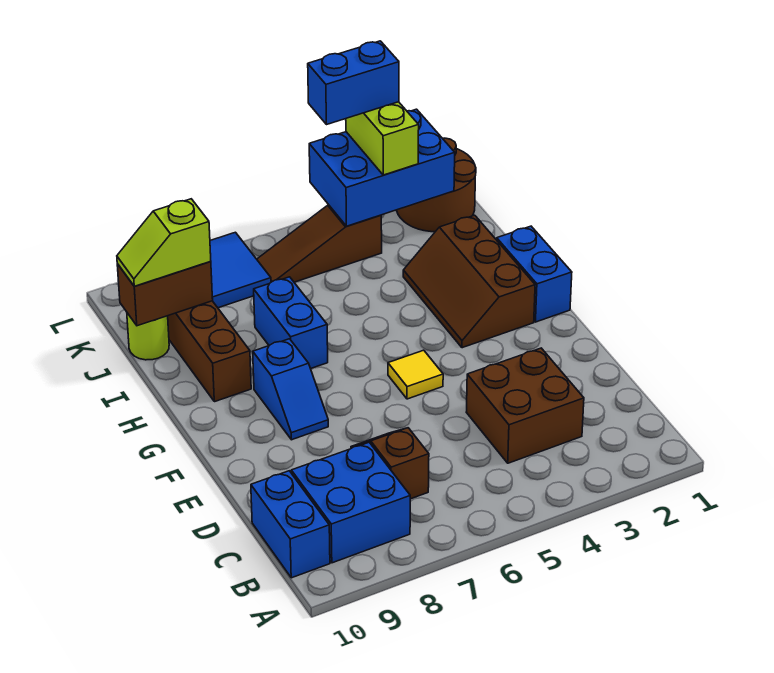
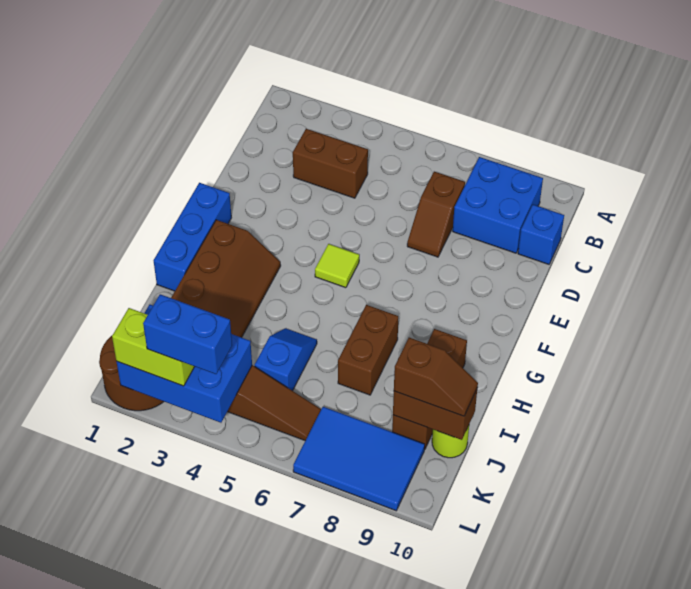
blue 1x2 brick [251,471,330,578] -> blue 1x1 brick [518,205,564,264]
brown 2x2 brick [466,348,584,463] -> brown 1x2 brick [293,129,368,198]
yellow 1x1 tile [388,350,443,399] -> lime 1x1 tile [315,244,359,288]
blue 1x2 slope [253,339,328,440] -> blue 1x2 slope moved to [255,328,317,391]
blue 1x2 brick [497,226,572,322] -> blue 1x3 brick [154,183,232,291]
blue 1x2 brick [254,277,328,369] -> brown 1x2 brick [338,305,398,395]
lime 1x2 slope [117,199,211,286] -> brown 1x2 slope [394,338,478,416]
lime 1x2 brick [346,102,419,175] -> lime 1x2 brick turned to [112,308,195,386]

